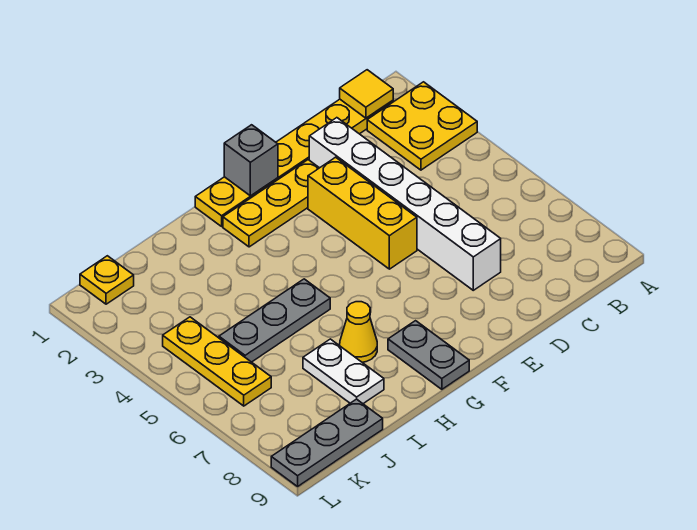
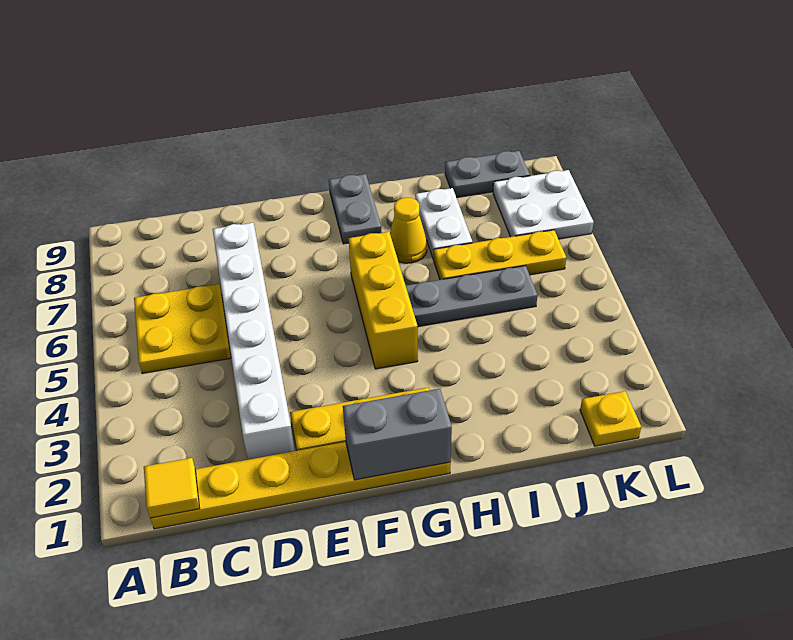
yellow 2x2 plate [367,82,477,170] -> yellow 2x2 plate moved to [134,284,231,374]
yellow 1x3 brick [308,157,417,269] -> yellow 1x3 brick moved to [348,232,418,369]
grey 1x1 brick [224,125,278,196] -> grey 1x2 brick [343,389,452,480]
grey 1x3 plate [271,399,383,486] -> grey 1x2 plate [445,151,530,198]
yellow 1x3 plate [163,317,271,406] -> yellow 1x3 plate turned to [434,230,566,280]
none -> white 2x2 plate [493,170,594,239]

